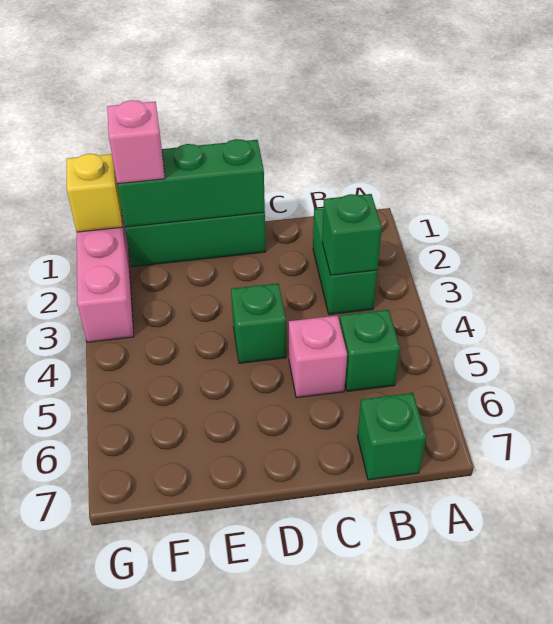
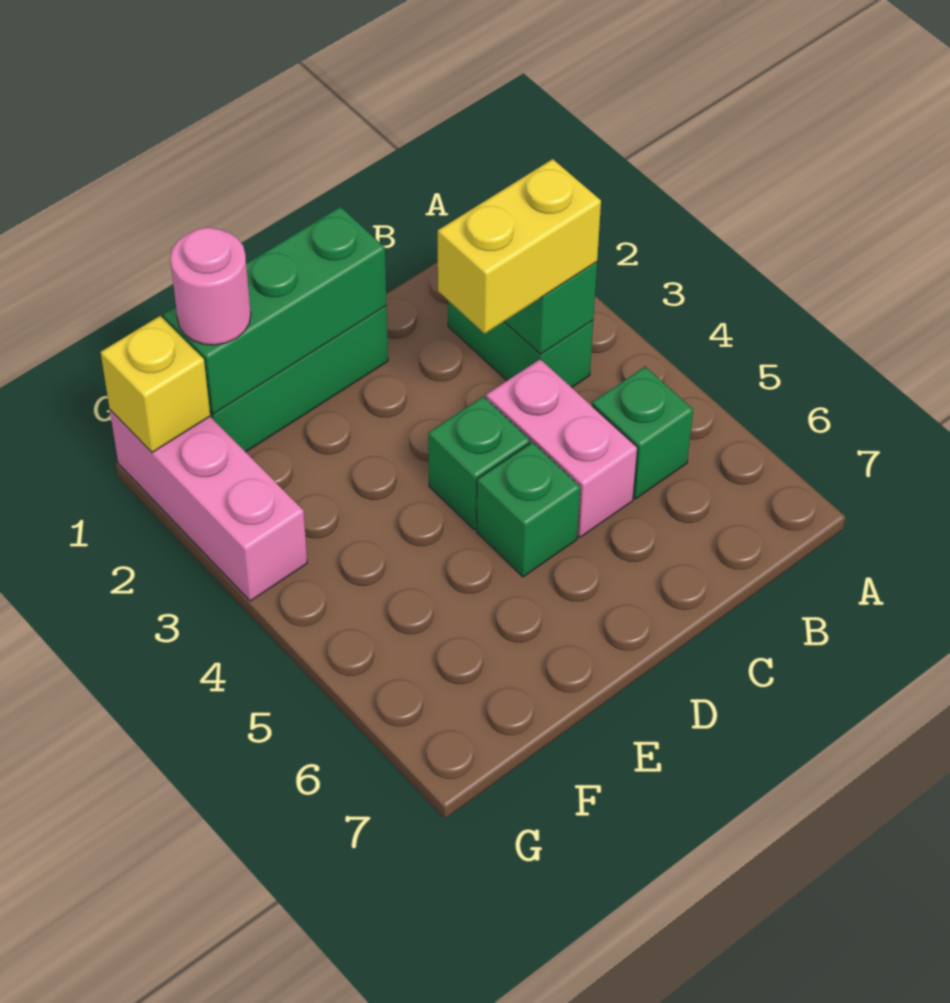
none -> yellow 1x2 brick [438,159,601,334]
green 1x1 brick [357,393,426,480] -> green 1x1 brick moved to [477,442,580,577]
pink 1x1 brick [289,316,347,398] -> pink 1x2 brick [486,359,637,537]
pink 1x1 brick [107,100,165,184] -> pink 1x1 round brick [170,228,251,345]

